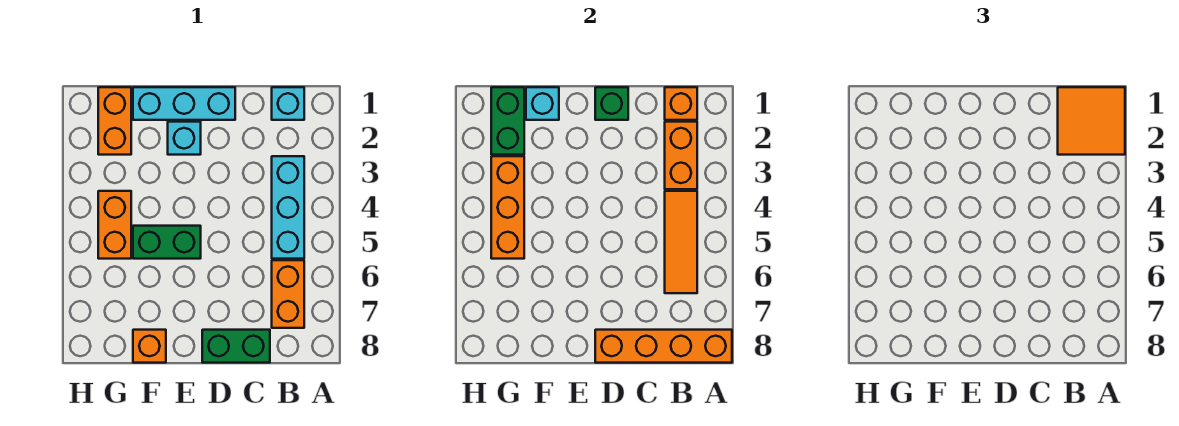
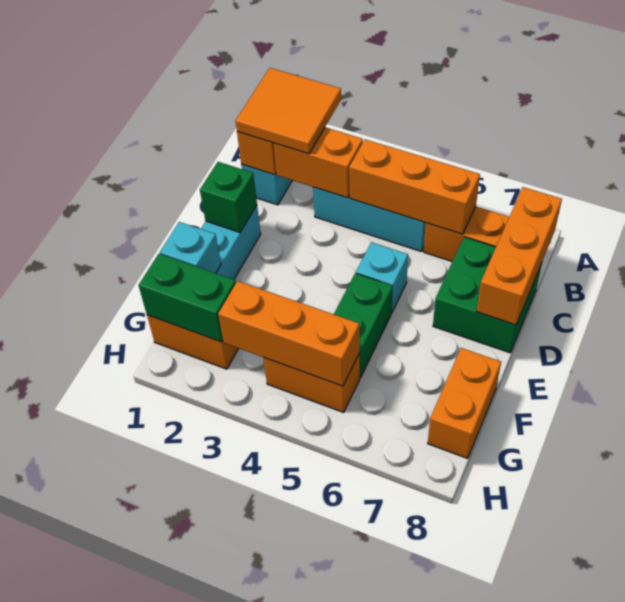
orange 1x4 brick [595,330,732,363] -> orange 1x3 brick [477,187,562,325]
orange 1x3 tile [665,191,697,293] -> orange 1x3 brick [349,139,480,234]
green 1x2 brick [202,330,270,363] -> green 2x2 brick [433,237,542,353]
cyan 1x1 brick [168,122,201,155] -> cyan 1x1 brick moved to [356,242,408,312]
orange 1x1 brick [133,330,166,363] -> orange 1x2 brick [428,348,501,458]

